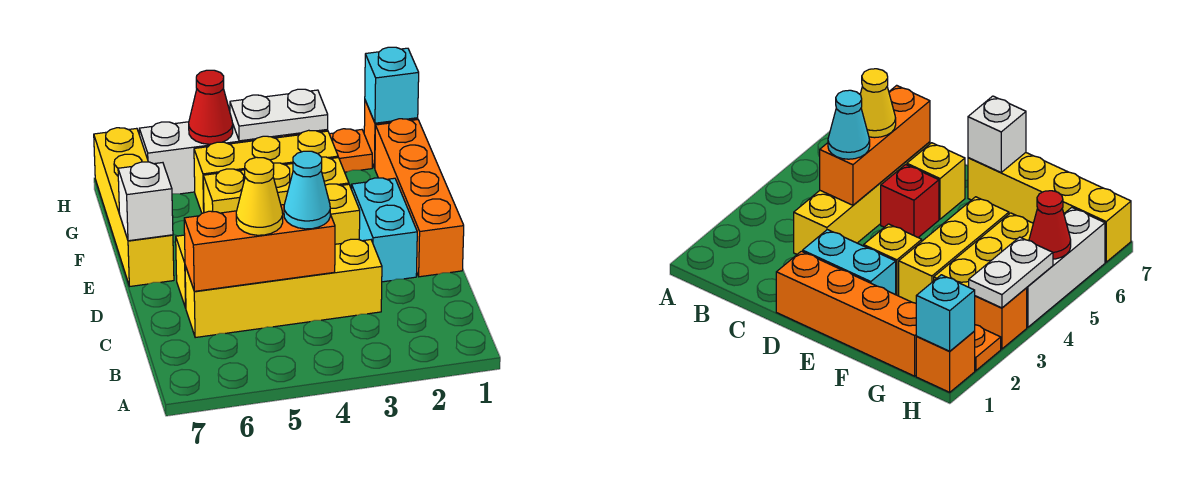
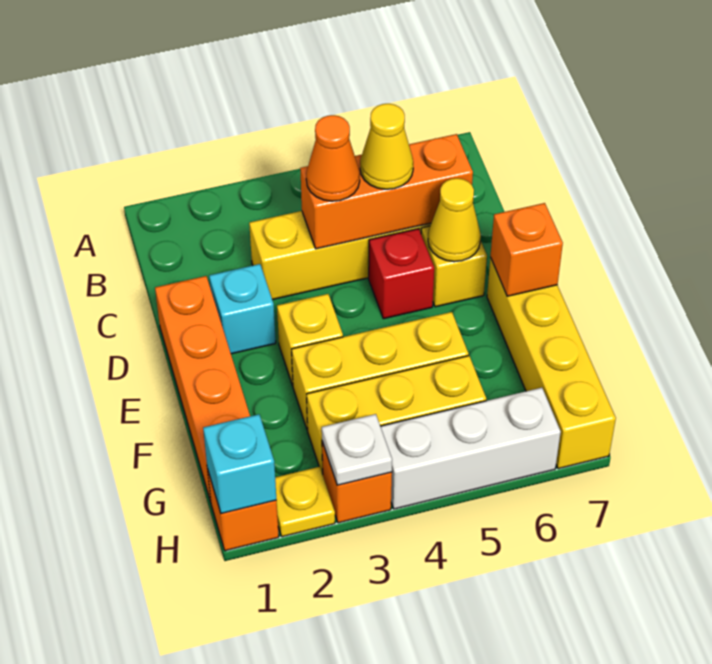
cyan 1x1 cone [284,151,331,229] -> orange 1x1 cone [306,115,360,201]
cyan 1x2 brick [352,178,417,282] -> cyan 1x1 brick [209,264,276,354]
none -> yellow 1x1 cone [428,178,481,262]
white 1x1 brick [118,162,173,241] -> orange 1x1 brick [490,203,563,296]
orange 1x1 plate [330,129,372,172] -> yellow 1x1 plate [275,467,335,537]
white 1x2 plate [230,89,328,141] -> white 1x1 plate [322,414,392,485]
red 1x1 cone [189,70,233,144] -> none

